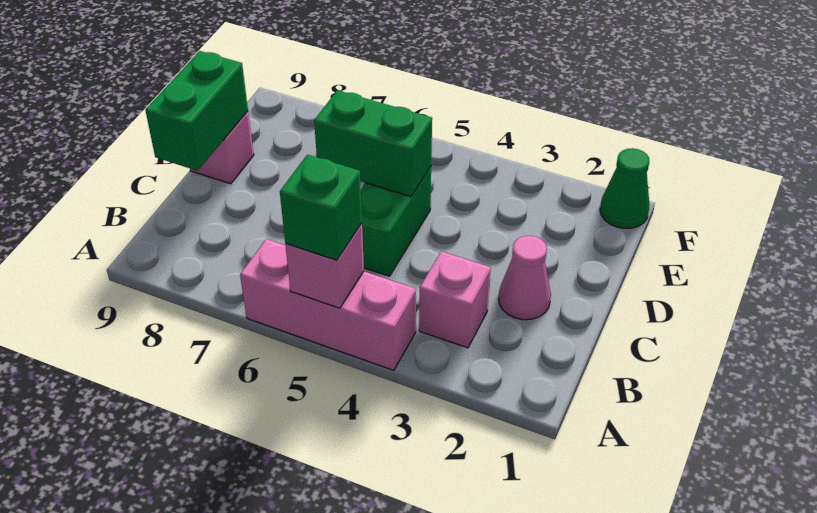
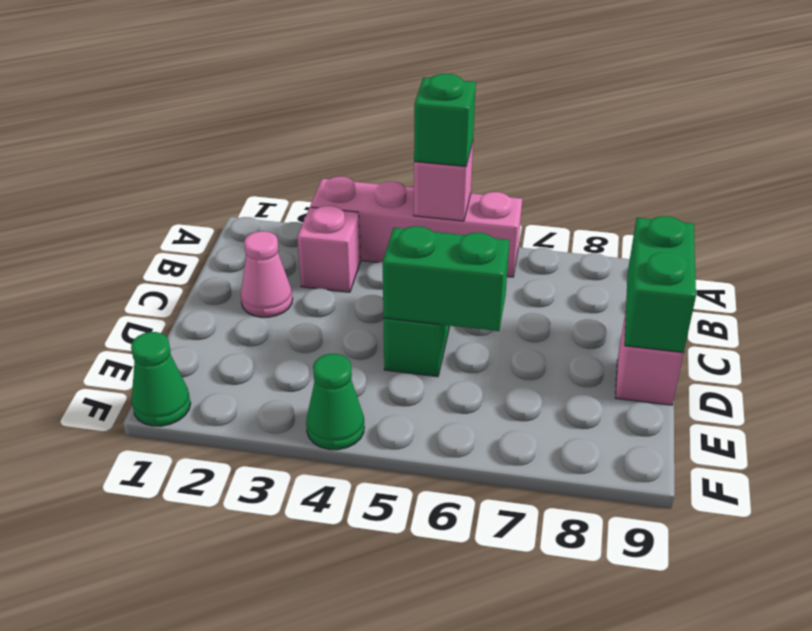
pink 1x3 brick [240,239,416,370] -> pink 1x4 brick [310,177,522,277]
none -> green 1x1 cone [306,354,364,450]

